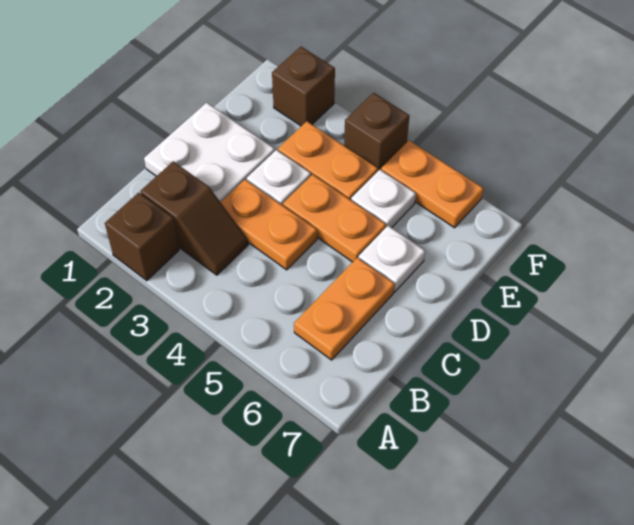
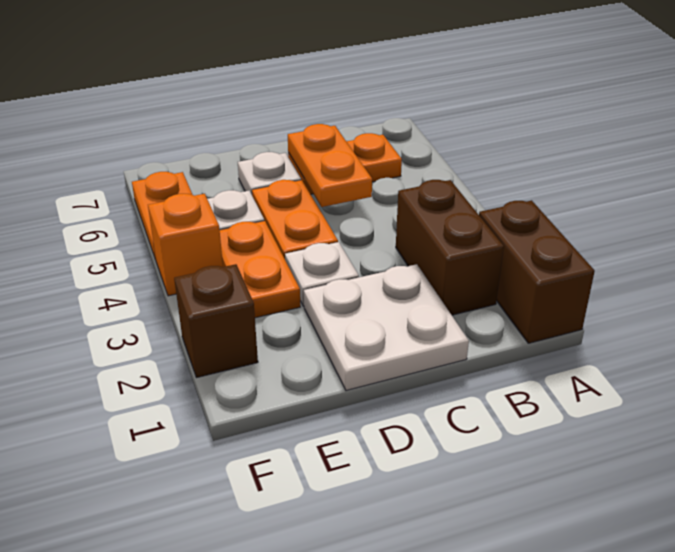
brown 1x1 brick [105,193,179,281] -> brown 1x2 brick [479,200,595,343]
brown 1x2 slope [140,162,248,275] -> brown 1x2 brick [396,180,504,315]
orange 1x2 plate [221,180,317,270] -> orange 1x2 plate moved to [288,124,372,207]
brown 1x1 brick [344,93,409,171] -> orange 1x1 brick [148,194,223,296]

